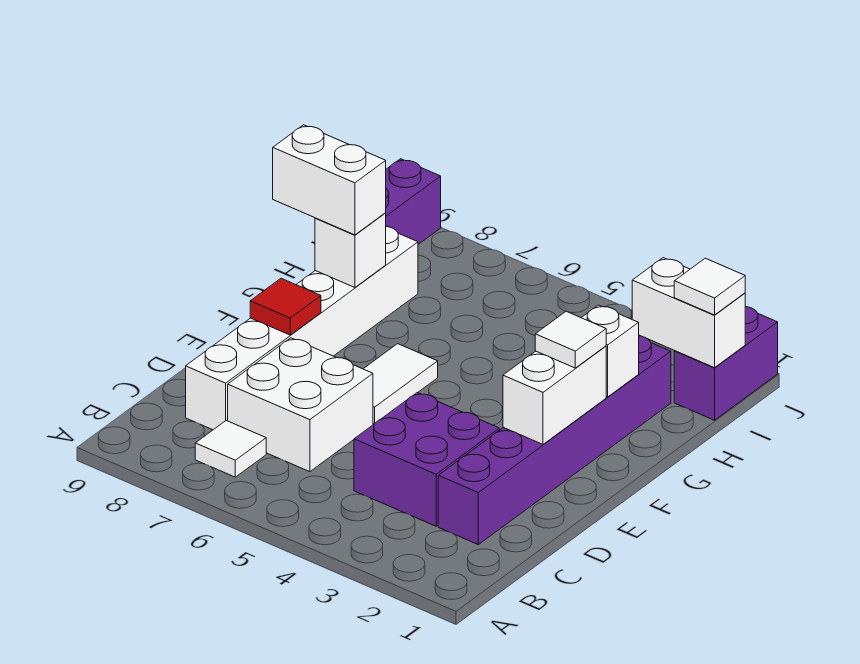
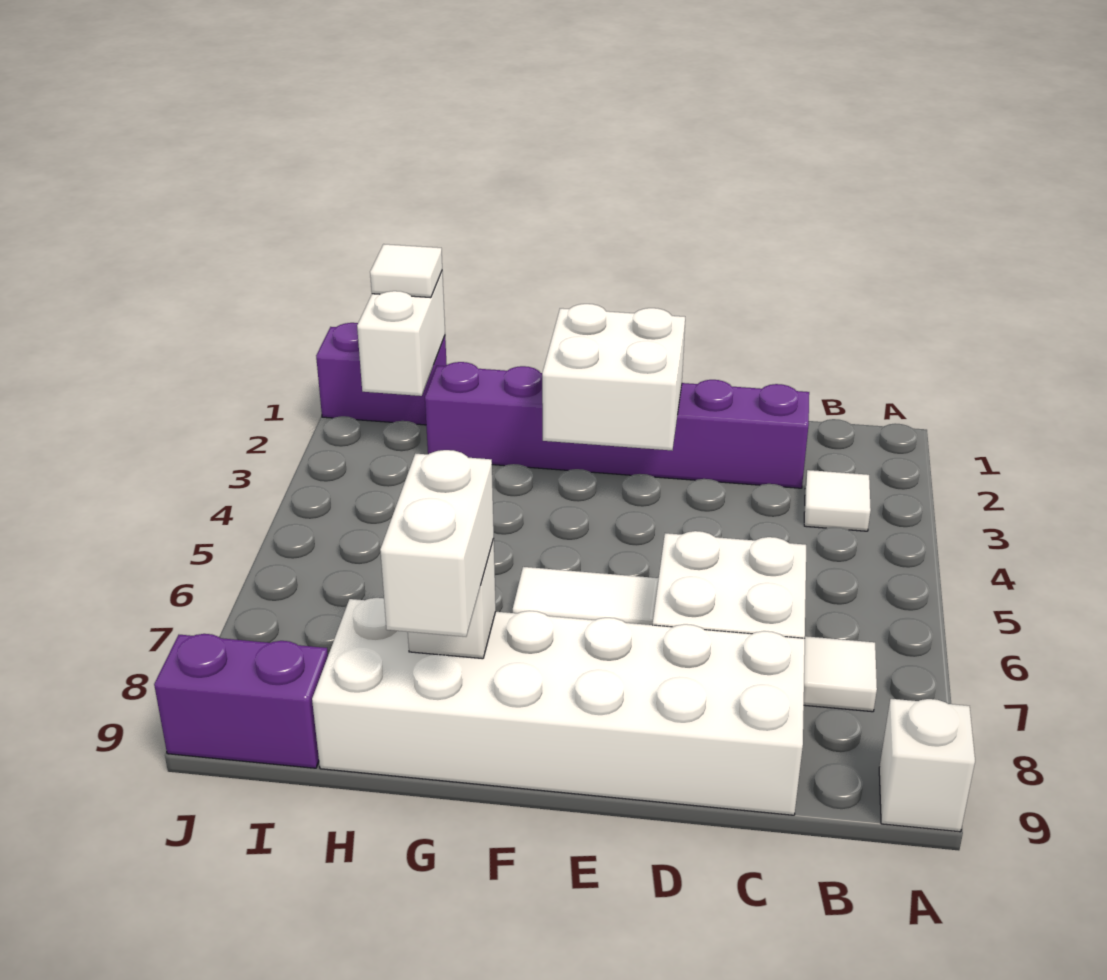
purple 2x2 brick [354,393,499,526] -> none
white 1x6 brick [186,227,418,430] -> white 2x6 brick [312,598,805,815]
white 1x2 brick [503,346,606,444] -> white 2x2 brick [542,304,685,450]
red 1x1 tile [250,278,321,335] -> none
white 1x1 tile [535,311,606,368] -> white 1x1 tile moved to [804,470,871,531]
white 1x1 brick [581,305,639,397] -> white 1x1 brick moved to [879,699,975,832]

